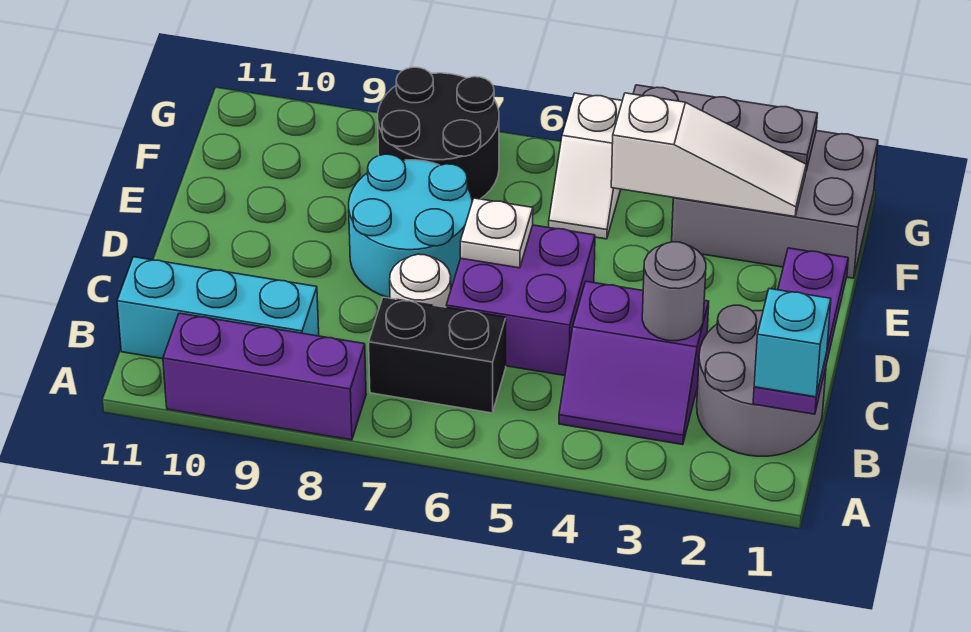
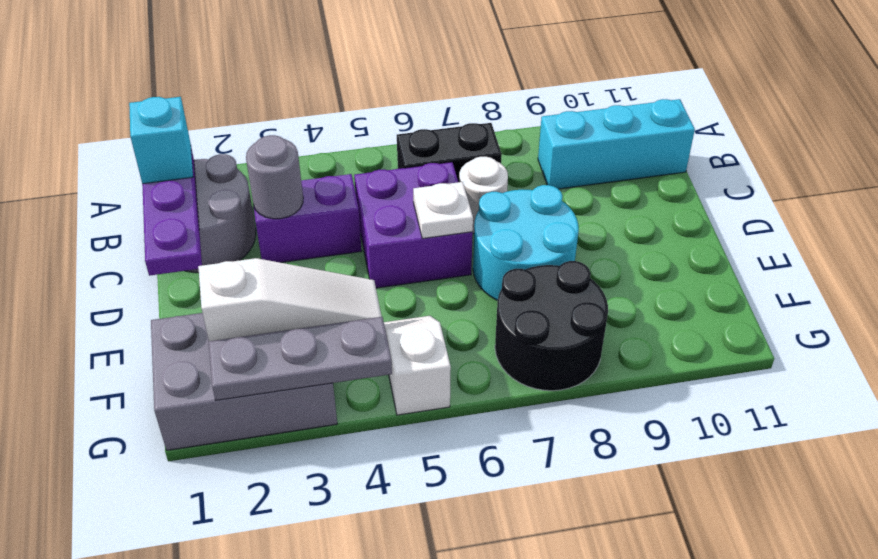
purple 1x3 brick [163,313,366,440] -> none
white 1x3 slope [611,93,806,217] -> white 1x3 slope turned to [198,258,382,341]

